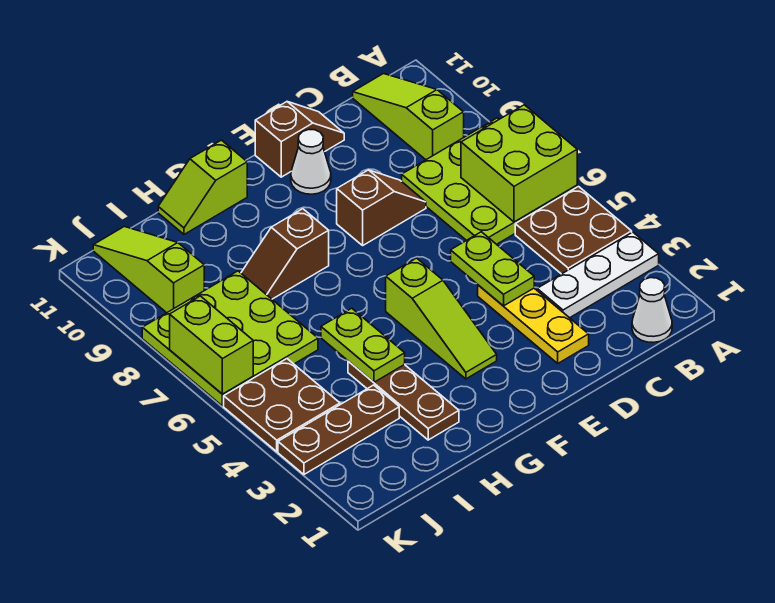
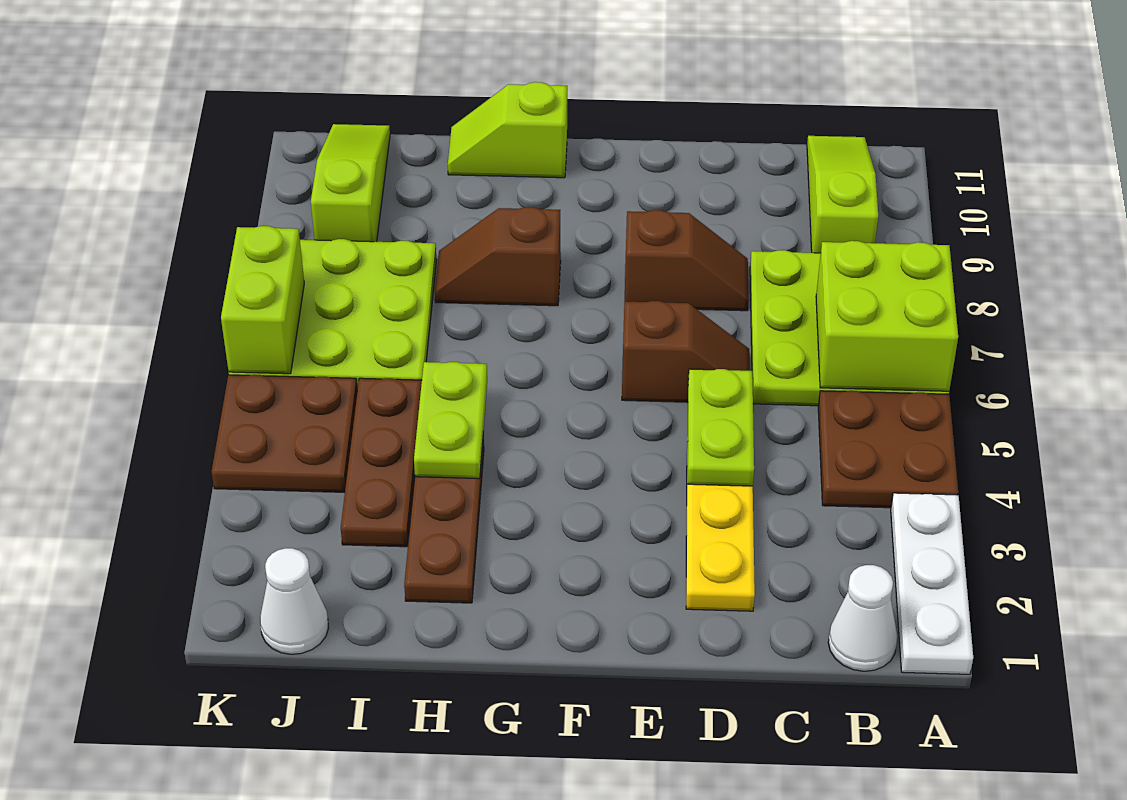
white 1x3 plate [537,232,659,318] -> white 1x3 plate turned to [891,493,973,674]
brown 1x2 slope [255,102,344,177] -> brown 1x2 slope moved to [622,301,750,402]
white 1x1 cone [291,130,331,194] -> white 1x1 cone moved to [260,548,328,654]
lime 1x3 slope [386,258,497,379] -> none
brown 1x3 plate [278,385,399,474] -> brown 1x3 plate turned to [341,378,422,547]

